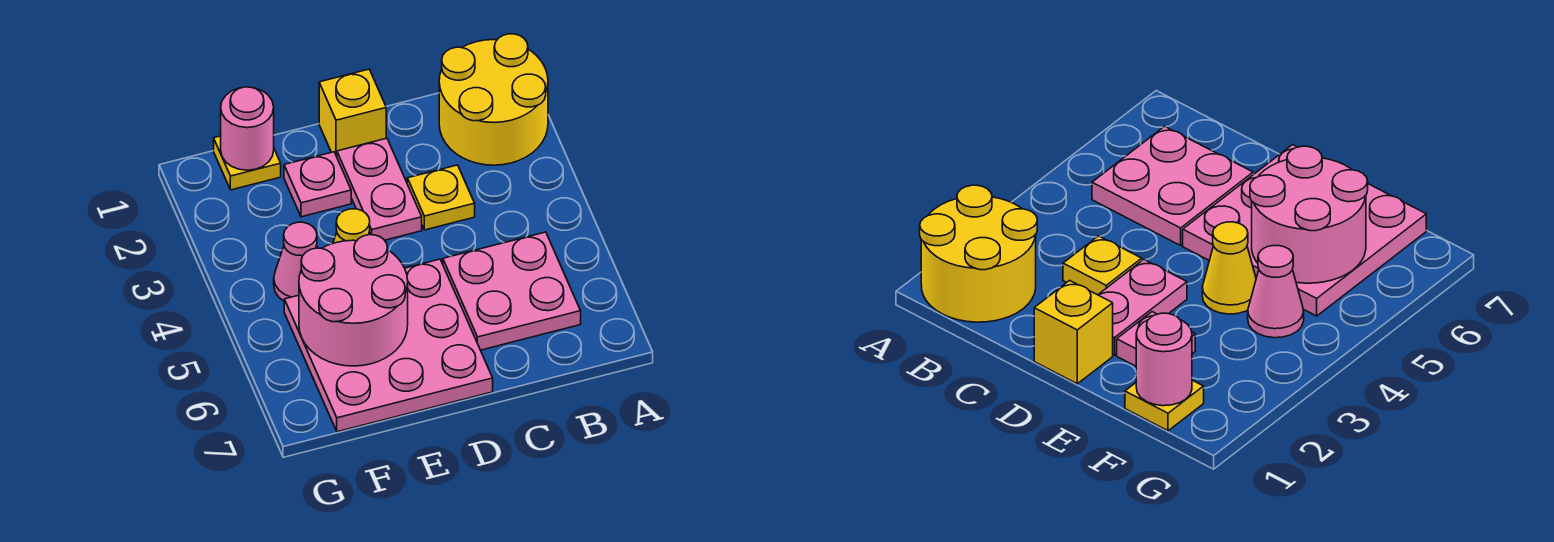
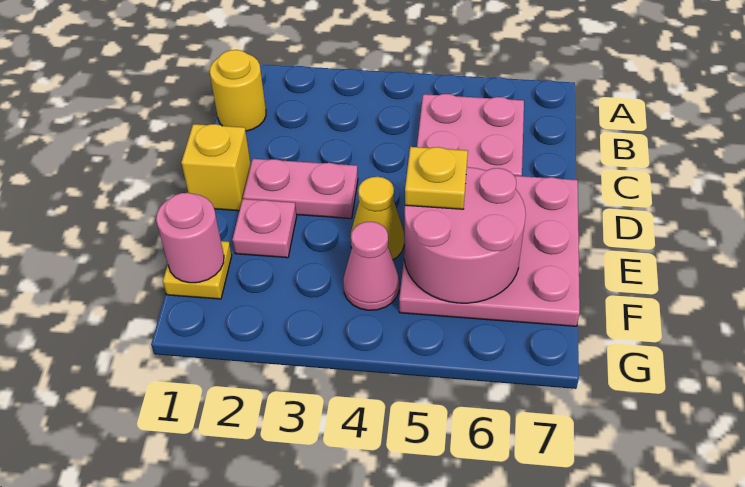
yellow 2x2 round brick [439,34,548,165] -> yellow 1x1 round brick [210,50,266,131]
yellow 1x1 plate [407,165,475,230] -> yellow 1x1 plate moved to [405,147,468,209]

